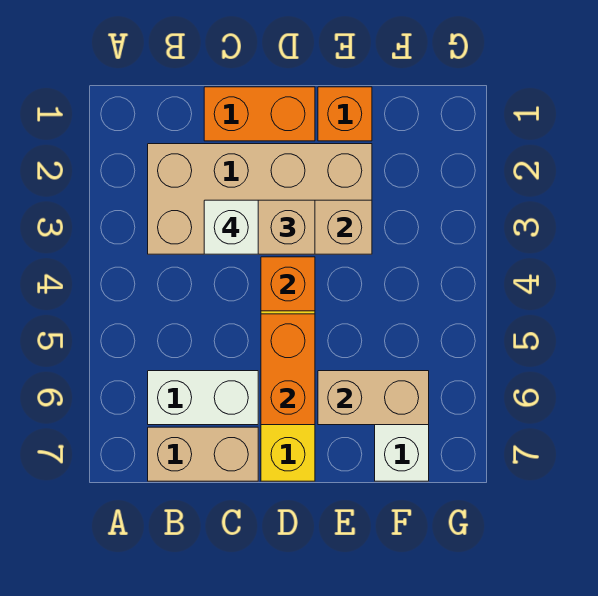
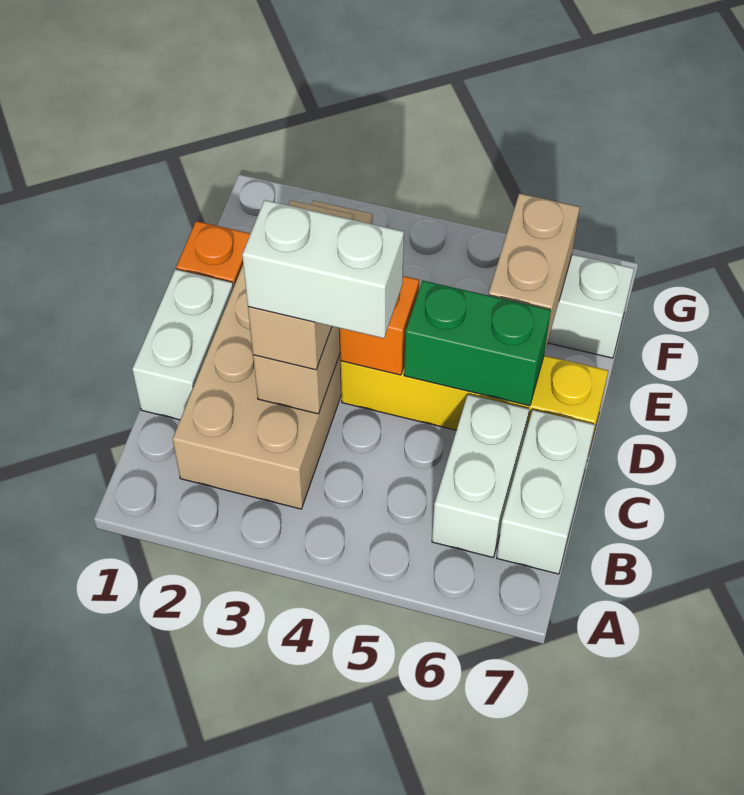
tan 1x2 brick [148,427,258,481] -> white 1x2 brick [497,410,595,574]
orange 1x2 brick [204,87,315,141] -> white 1x2 brick [132,269,233,420]
white 1x1 brick [204,200,258,254] -> white 1x2 brick [242,200,404,338]
orange 1x2 brick [261,314,315,425] -> green 1x2 brick [404,281,551,406]

